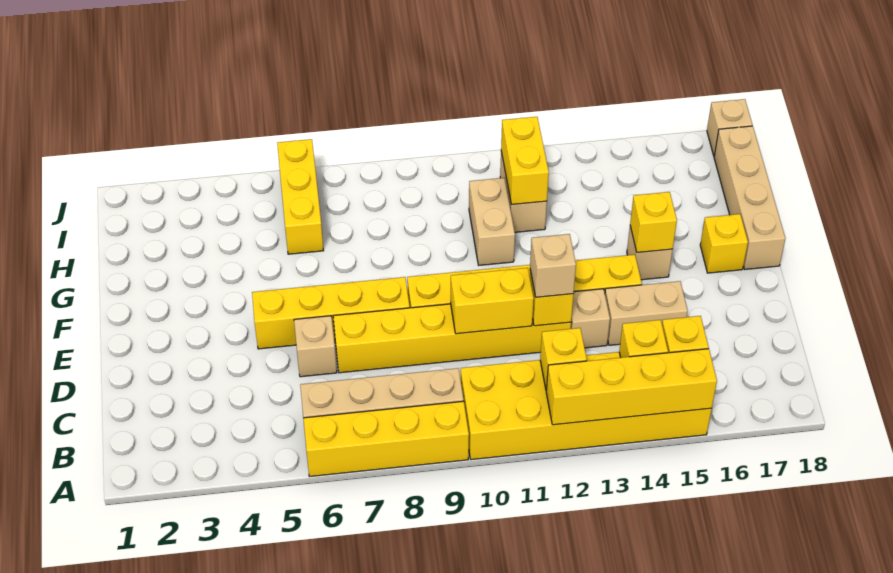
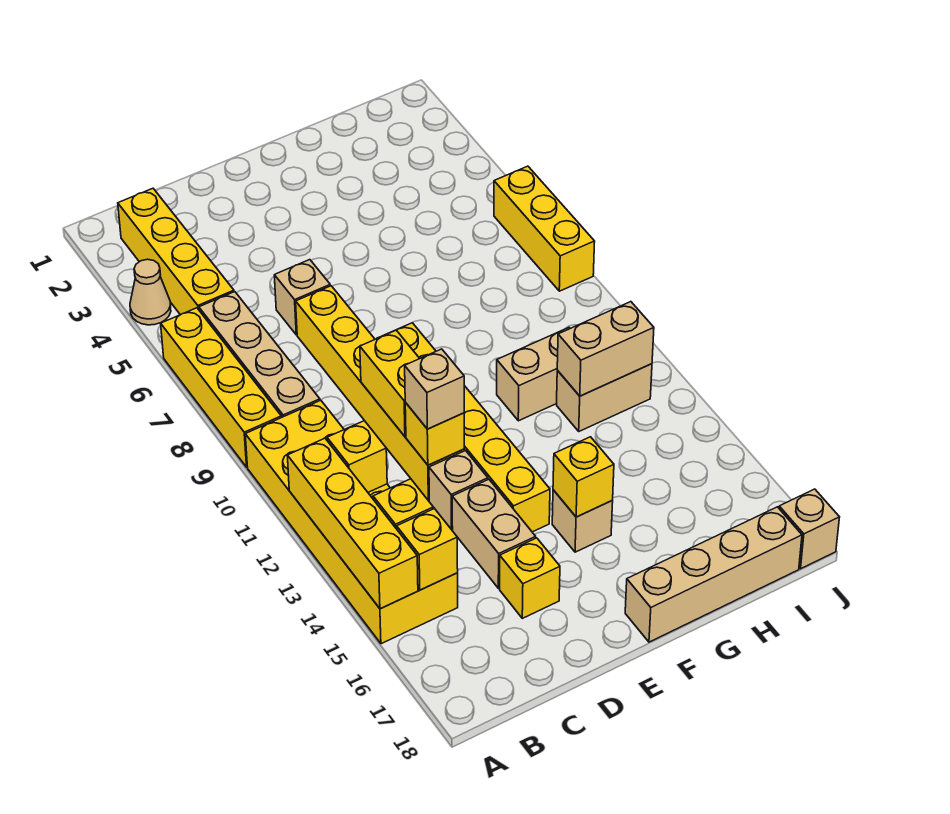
none -> tan 1x1 cone [130,259,171,325]
yellow 1x4 brick [252,277,410,349] -> yellow 1x4 brick moved to [118,188,234,315]
yellow 1x1 brick [700,214,748,273] -> yellow 1x1 brick moved to [500,538,560,618]
yellow 1x3 brick [277,139,324,254] -> yellow 1x3 brick turned to [494,166,595,291]
yellow 1x2 brick [501,117,549,205] -> tan 1x2 brick [557,302,654,396]

